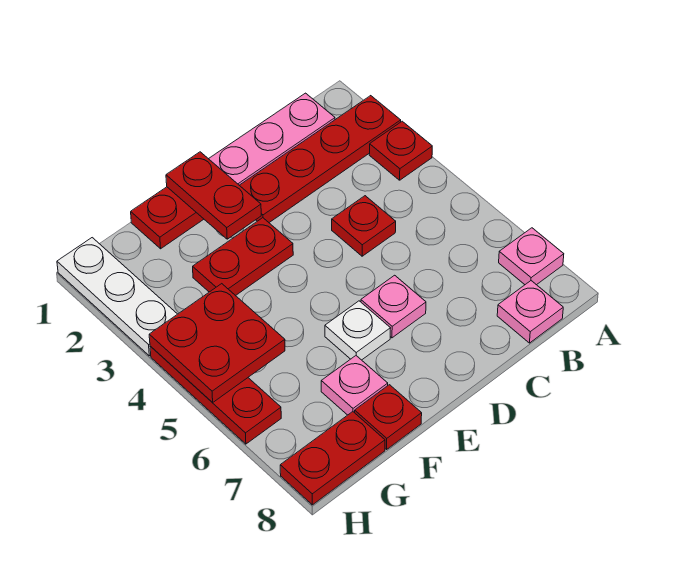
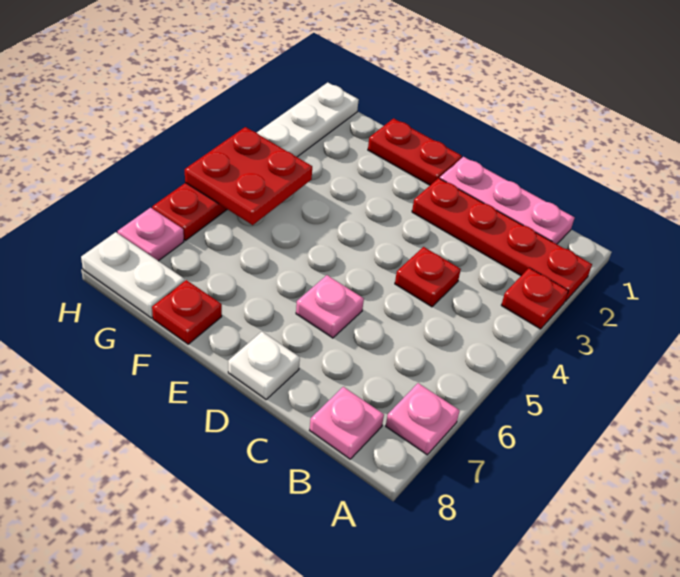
red 1x2 plate [166,152,261,239] -> none
red 1x2 plate [193,218,293,296] -> none
white 1x1 plate [325,301,391,360] -> white 1x1 plate moved to [228,332,300,399]
pink 1x1 plate [321,356,388,415] -> pink 1x1 plate moved to [118,208,184,261]
red 1x2 plate [280,412,385,505] -> white 1x2 plate [81,232,185,318]

